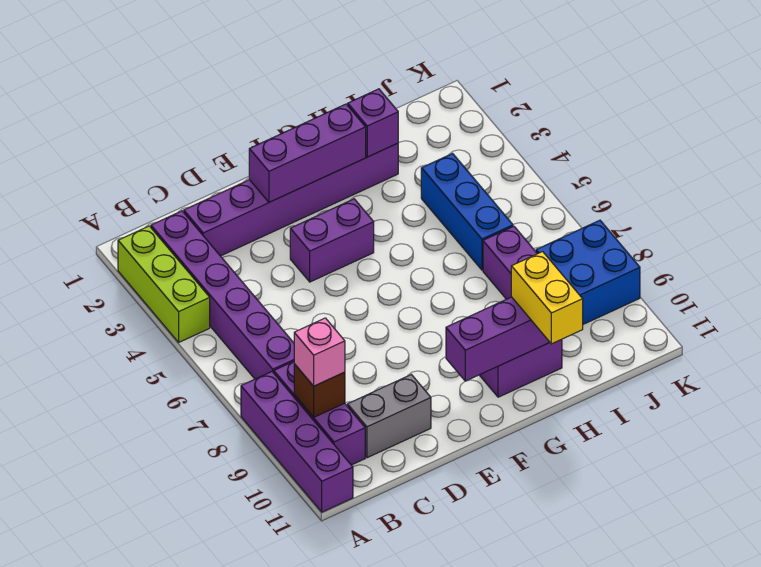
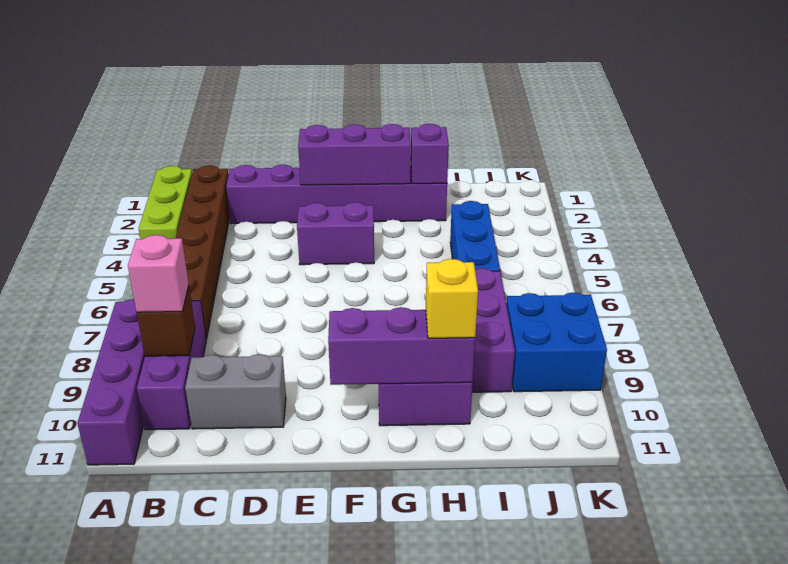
purple 1x6 brick [151,211,294,379] -> brown 1x6 brick [176,165,230,339]
yellow 1x2 brick [511,252,583,344] -> yellow 1x1 brick [426,259,478,338]

